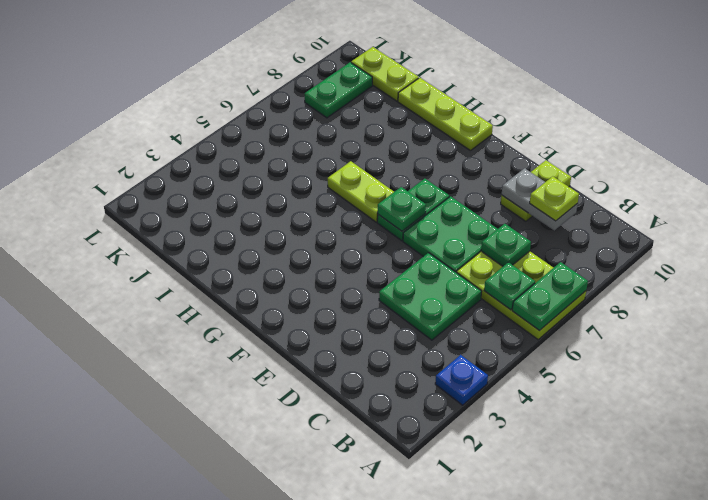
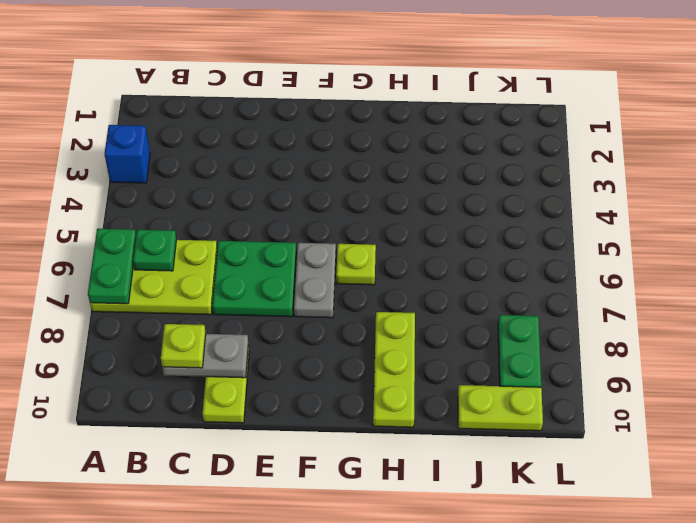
blue 1x1 plate [435,355,488,405] -> blue 1x1 brick [105,125,150,183]
green 2x2 plate [379,253,482,340] -> none
green 1x1 plate [481,224,531,266] -> none
green 1x2 plate [377,179,449,241] -> grey 1x2 plate [294,243,336,318]
green 1x1 plate [378,187,426,231] -> none
lime 1x2 plate [328,161,394,222] -> lime 1x1 plate [336,244,376,285]
lime 1x3 plate [398,78,493,151] -> lime 1x3 plate turned to [373,312,415,427]

